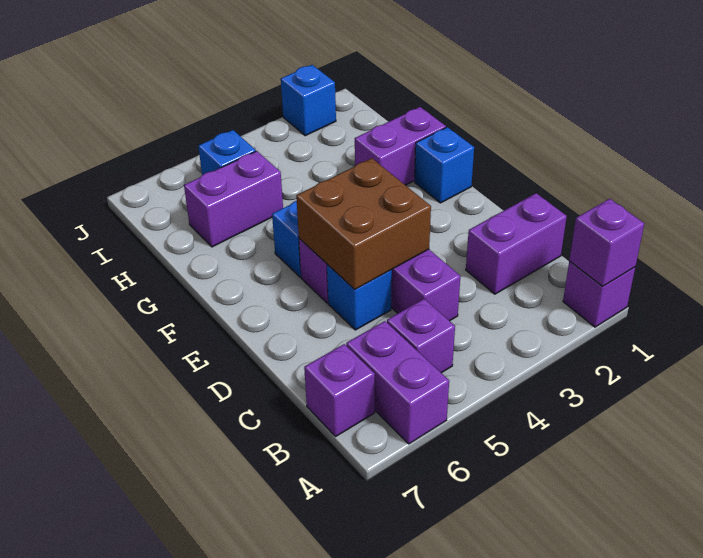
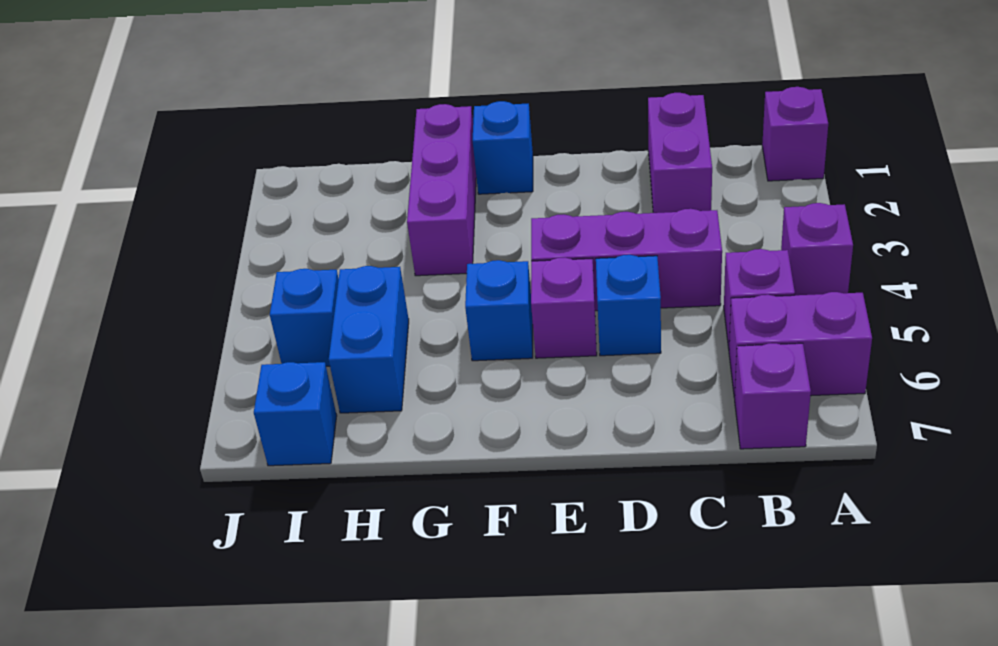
purple 1x1 brick [569,199,644,287] -> purple 1x1 brick moved to [781,203,853,295]
brown 2x2 brick [296,158,431,289] -> none
purple 1x2 brick [355,107,446,185] -> purple 1x3 brick [407,104,476,276]
purple 1x2 brick [184,151,283,247] -> blue 1x2 brick [329,266,409,413]
blue 1x1 brick [281,65,336,136] -> blue 1x1 brick moved to [254,362,337,466]

